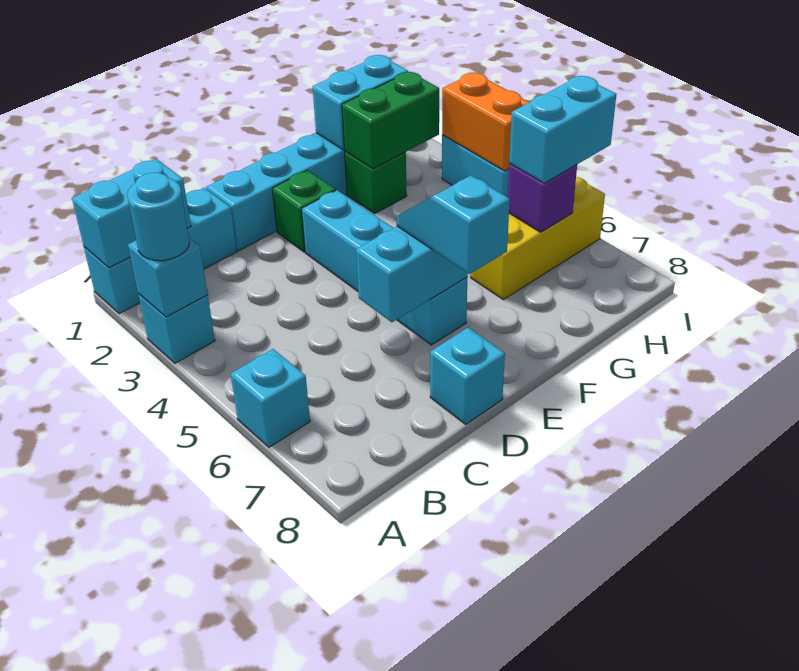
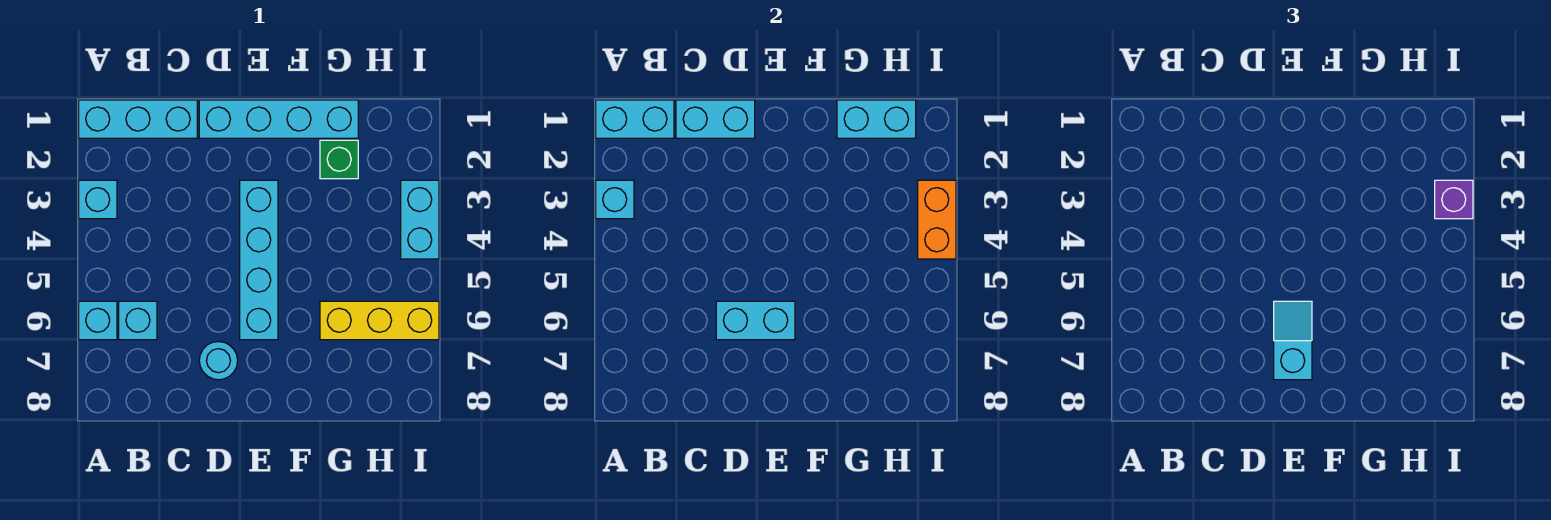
cyan 1x1 round brick [127,173,190,261] -> cyan 1x1 round brick moved to [199,342,238,380]
cyan 1x1 brick [430,328,505,424] -> cyan 1x1 brick moved to [119,301,157,340]
green 1x1 brick [272,170,336,252] -> none
green 1x2 brick [342,72,439,169] -> none
purple 1x1 brick [508,163,577,232] -> purple 1x1 brick moved to [1435,180,1473,219]
cyan 1x2 brick [509,76,616,183] -> cyan 1x2 brick moved to [676,100,755,138]

